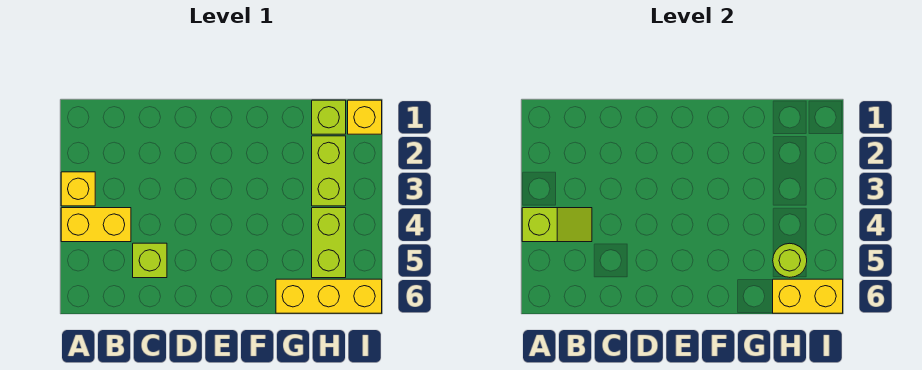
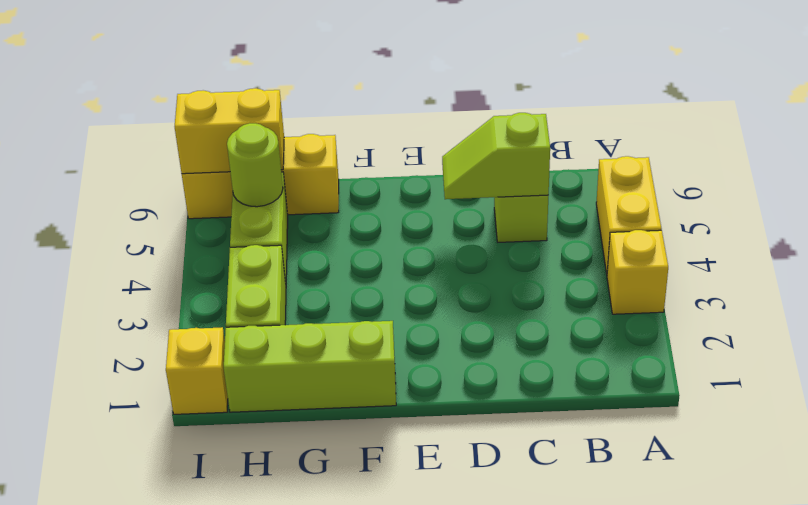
yellow 1x2 brick [61,208,131,242] -> yellow 1x2 brick turned to [596,156,661,274]
lime 1x2 slope [522,208,592,242] -> lime 1x2 slope moved to [442,113,550,199]
lime 1x1 brick [312,100,346,134] -> lime 1x3 brick [224,321,396,412]

